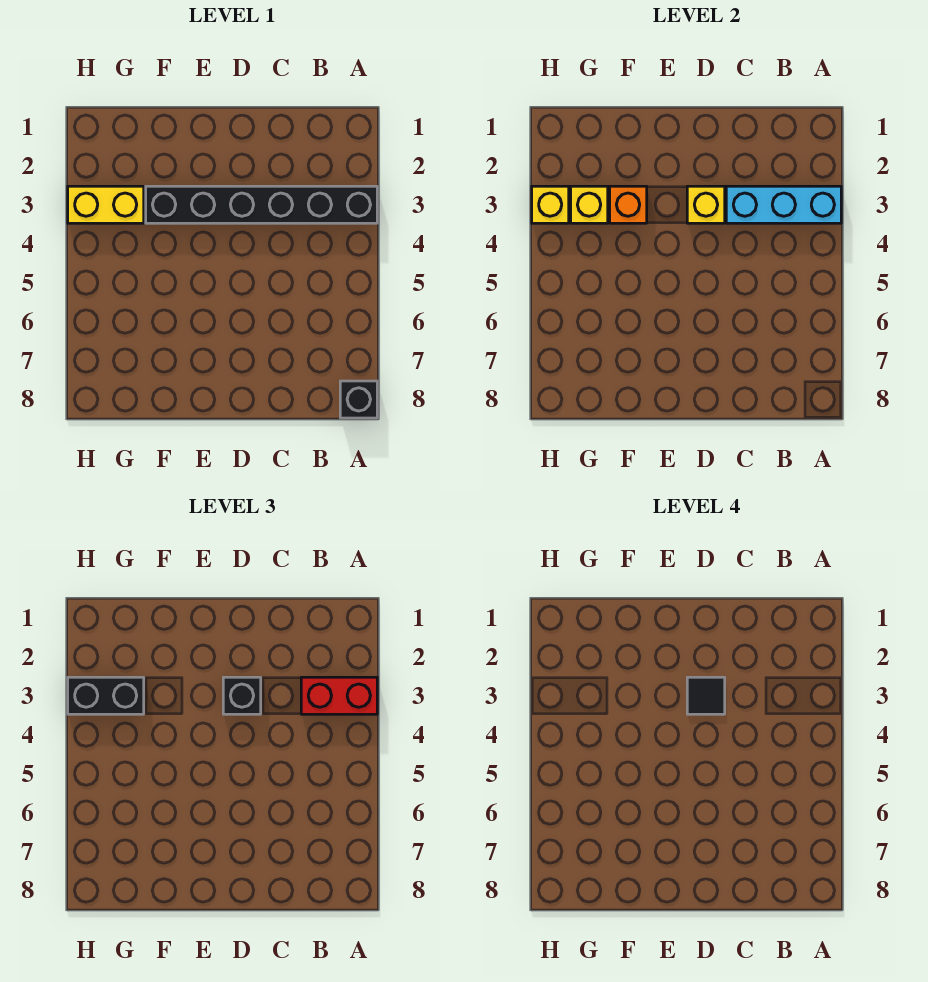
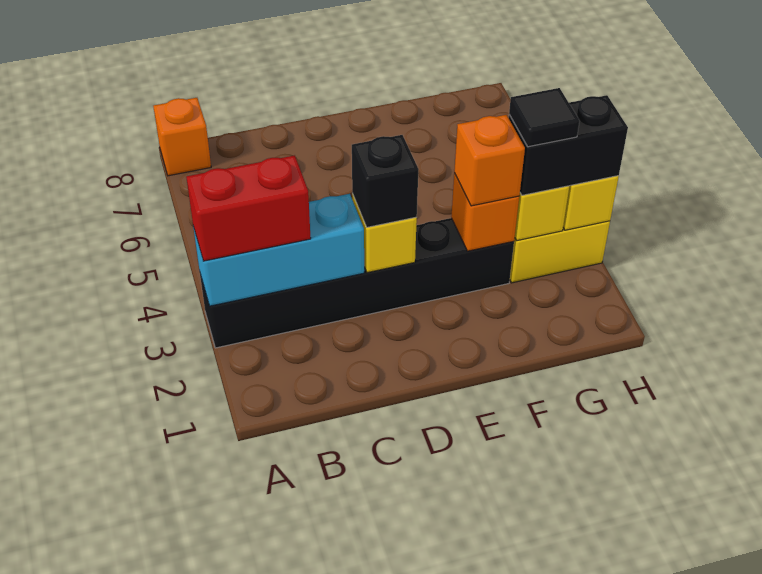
black 1x1 brick [340,381,377,418] -> orange 1x1 brick [153,98,211,176]
black 1x1 tile [687,677,725,714] -> black 1x1 tile moved to [509,88,580,147]
none -> orange 1x1 brick [454,115,525,206]

